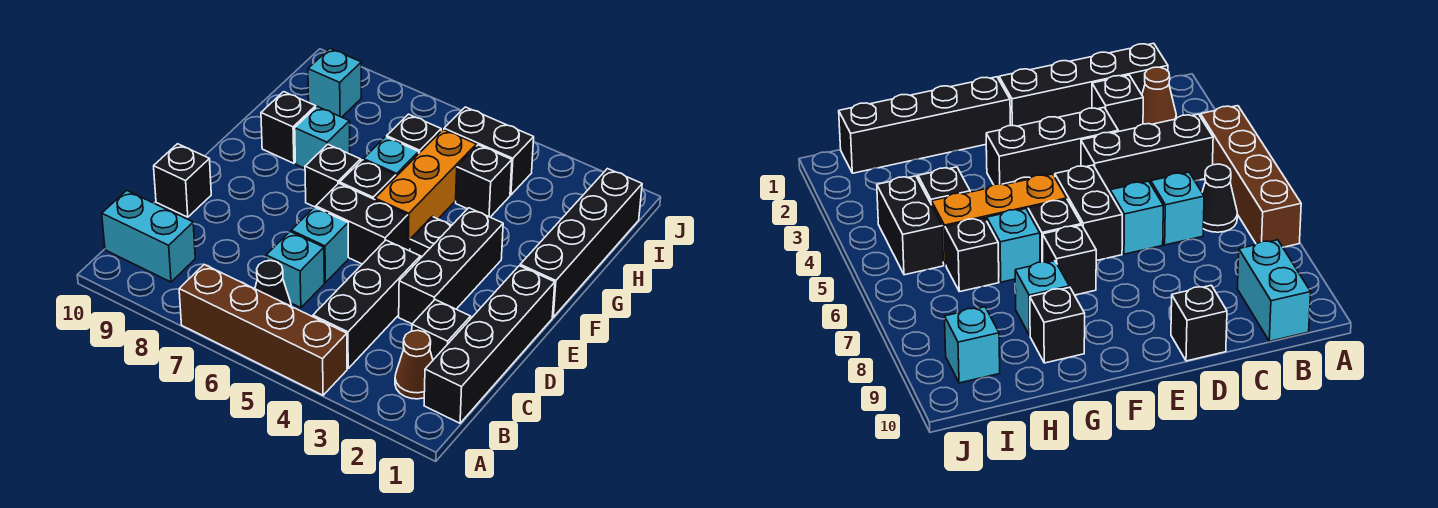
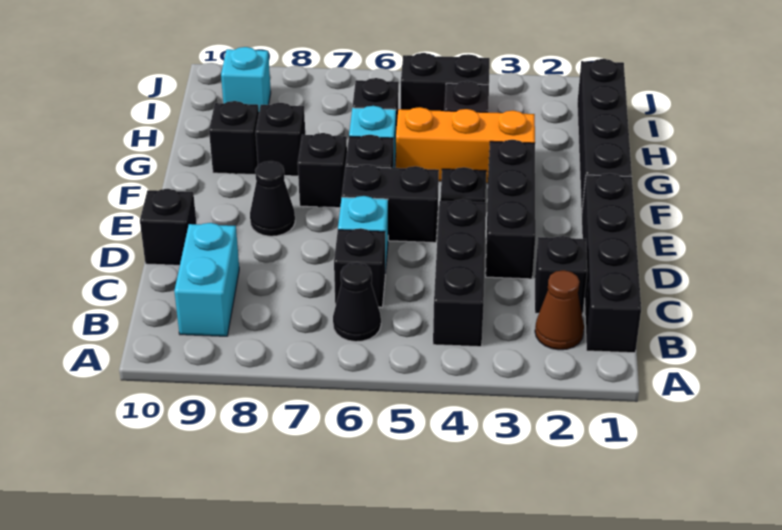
brown 1x4 brick [179,265,347,395] -> none
cyan 1x2 brick [102,190,195,282] -> cyan 1x2 brick turned to [174,223,239,336]
cyan 1x1 brick [266,232,324,308] -> black 1x1 brick [334,228,385,307]
none -> black 1x1 cone [250,161,295,236]
orange 1x3 brick [375,130,476,250] -> orange 1x3 brick turned to [396,107,535,183]
cyan 1x1 brick [295,107,350,168] -> black 1x1 brick [256,103,305,176]

